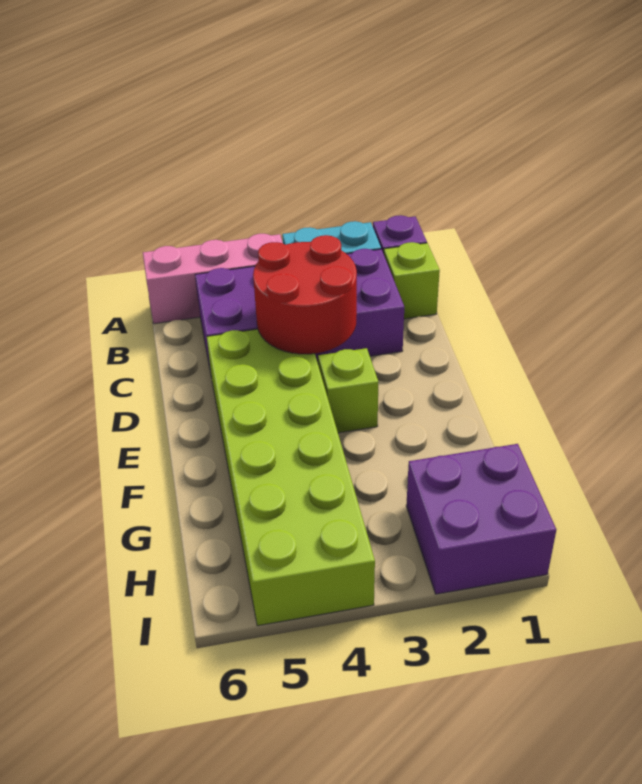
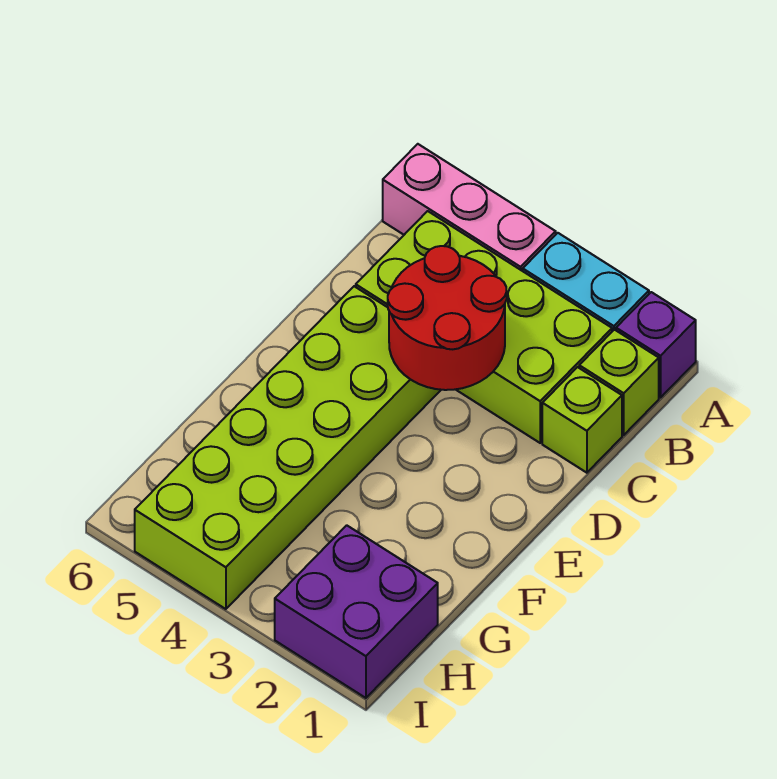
purple 2x4 brick [195,249,404,373] -> lime 2x4 brick [356,211,612,443]
lime 1x1 brick [318,348,378,433] -> lime 1x1 brick moved to [542,367,622,473]

